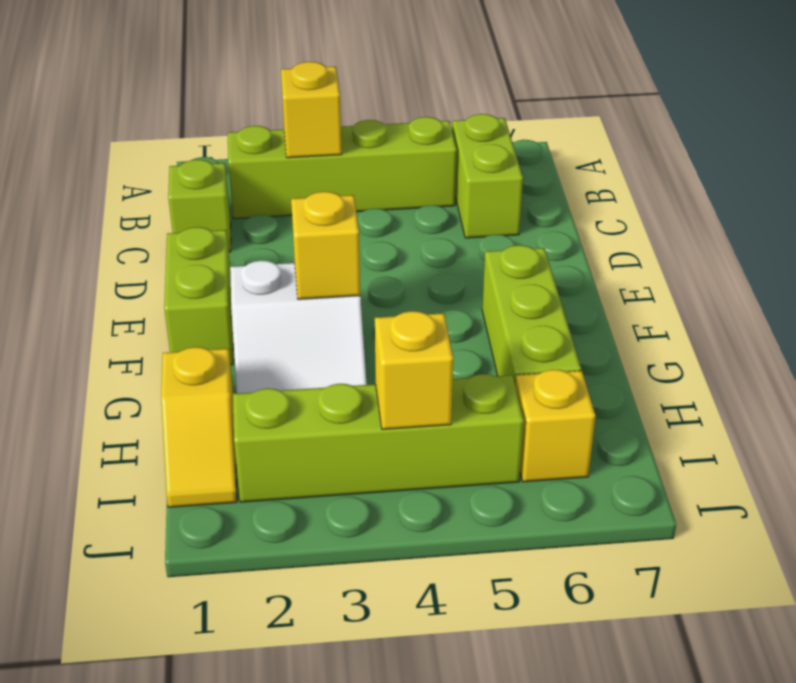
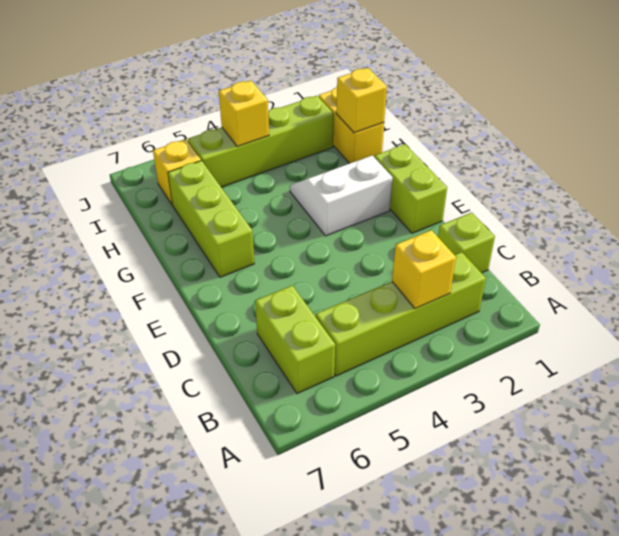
yellow 1x1 brick [291,192,360,299] -> yellow 1x1 brick moved to [336,68,387,133]
yellow 1x2 slope [161,347,237,507] -> yellow 1x2 brick [319,87,384,164]

